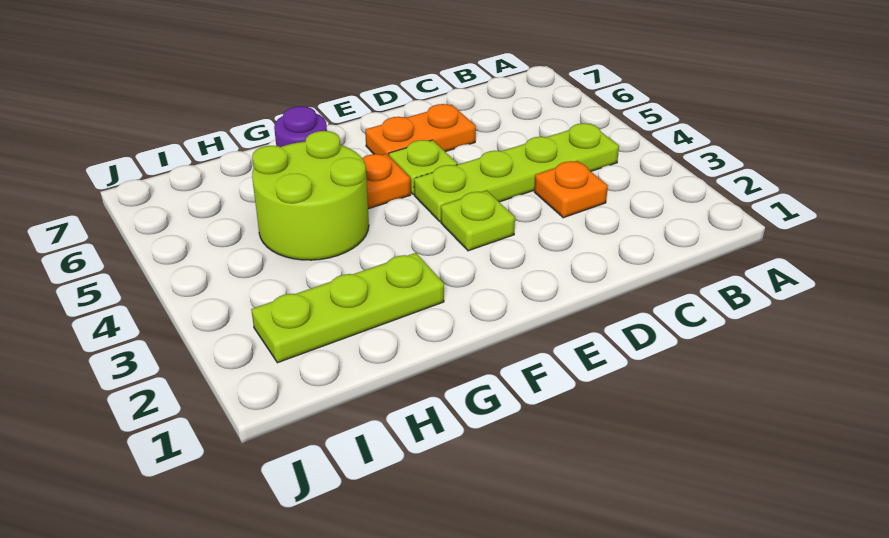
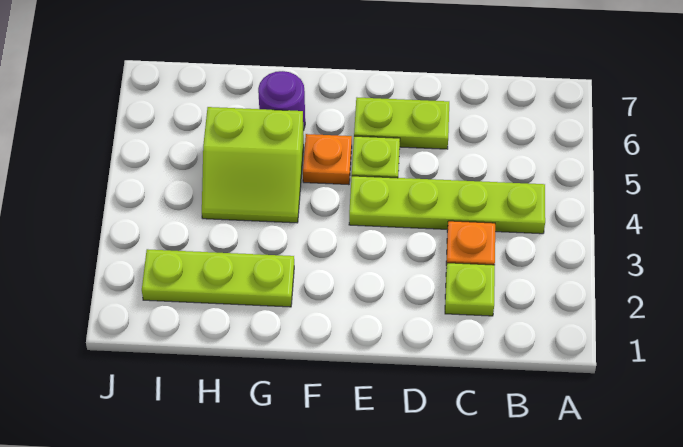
orange 1x2 plate [365,104,476,156] -> lime 1x2 plate [354,98,449,149]
lime 1x1 plate [441,191,515,251] -> lime 1x1 plate moved to [445,263,495,316]
lime 2x2 round brick [252,131,369,260] -> lime 2x2 slope [202,107,304,223]

